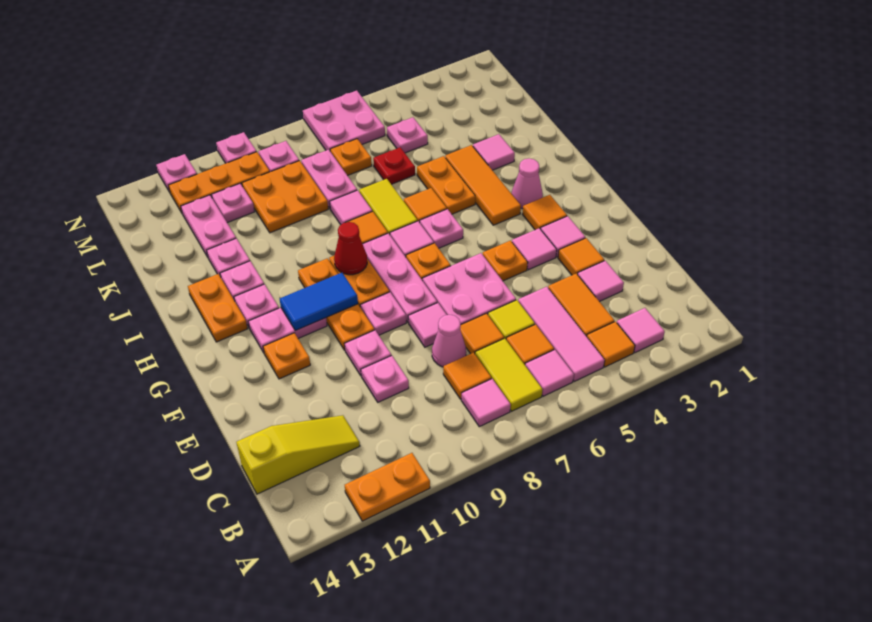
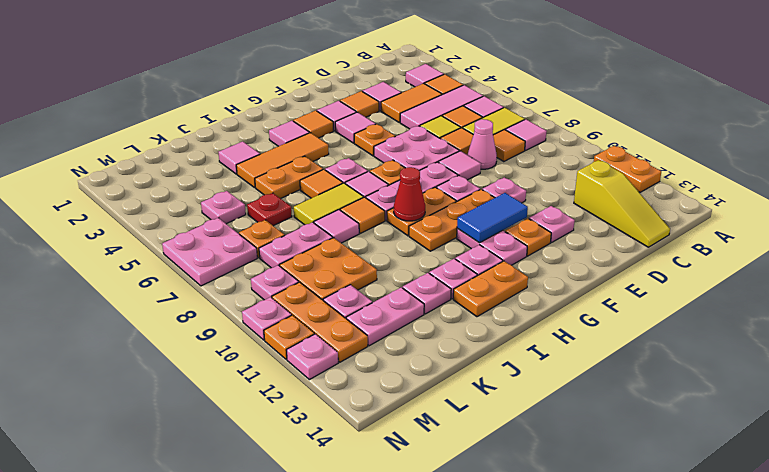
yellow 1x3 slope [236,415,360,494] -> yellow 1x3 slope turned to [574,160,670,247]
pink 1x1 plate [361,355,409,402] -> pink 1x1 plate moved to [529,206,575,243]
blue 1x2 tile [280,273,358,331] -> blue 1x2 tile turned to [457,193,528,243]
pink 1x1 cone [511,158,543,209] -> pink 1x1 tile [269,121,309,146]
none -> orange 1x1 plate [264,315,314,359]

